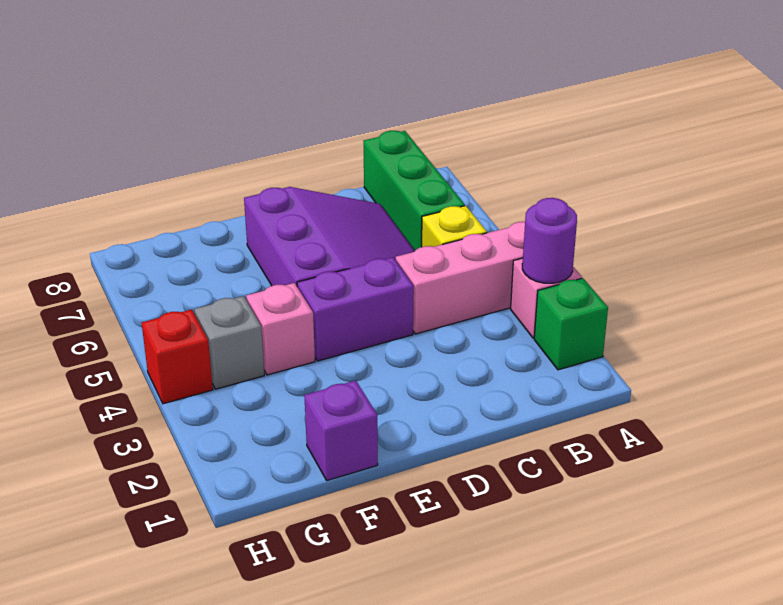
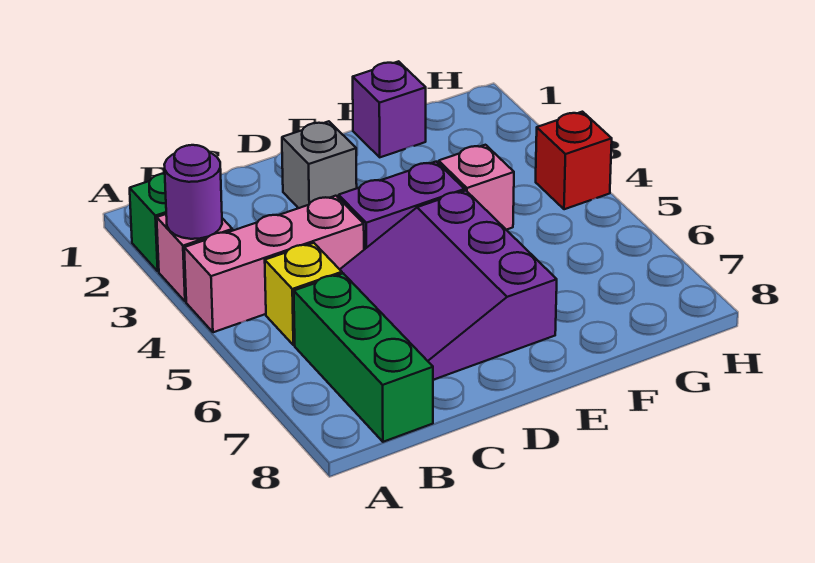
grey 1x1 brick [194,296,264,389] -> grey 1x1 brick moved to [282,121,357,208]

